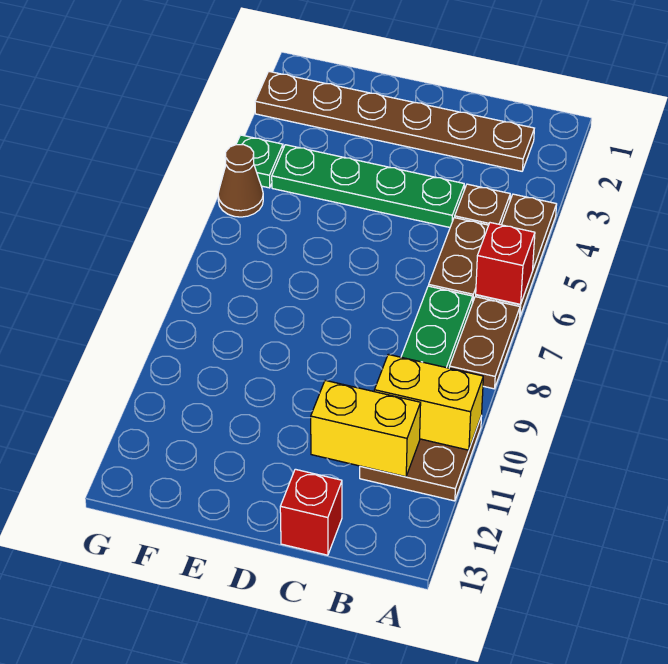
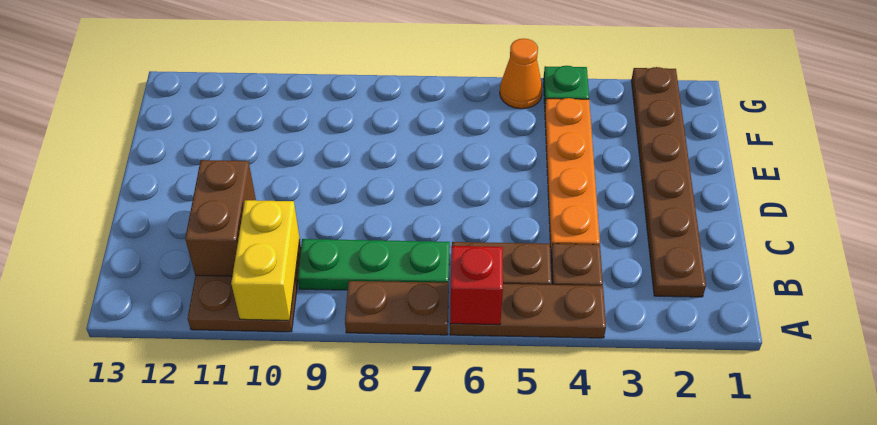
yellow 1x2 brick [311,380,421,477] -> brown 1x2 brick [185,160,256,276]
green 1x4 plate [272,145,464,227] -> orange 1x4 plate [545,98,600,249]
red 1x1 brick [280,469,342,555] -> none
brown 1x1 cone [218,145,263,217] -> orange 1x1 cone [500,39,543,109]

